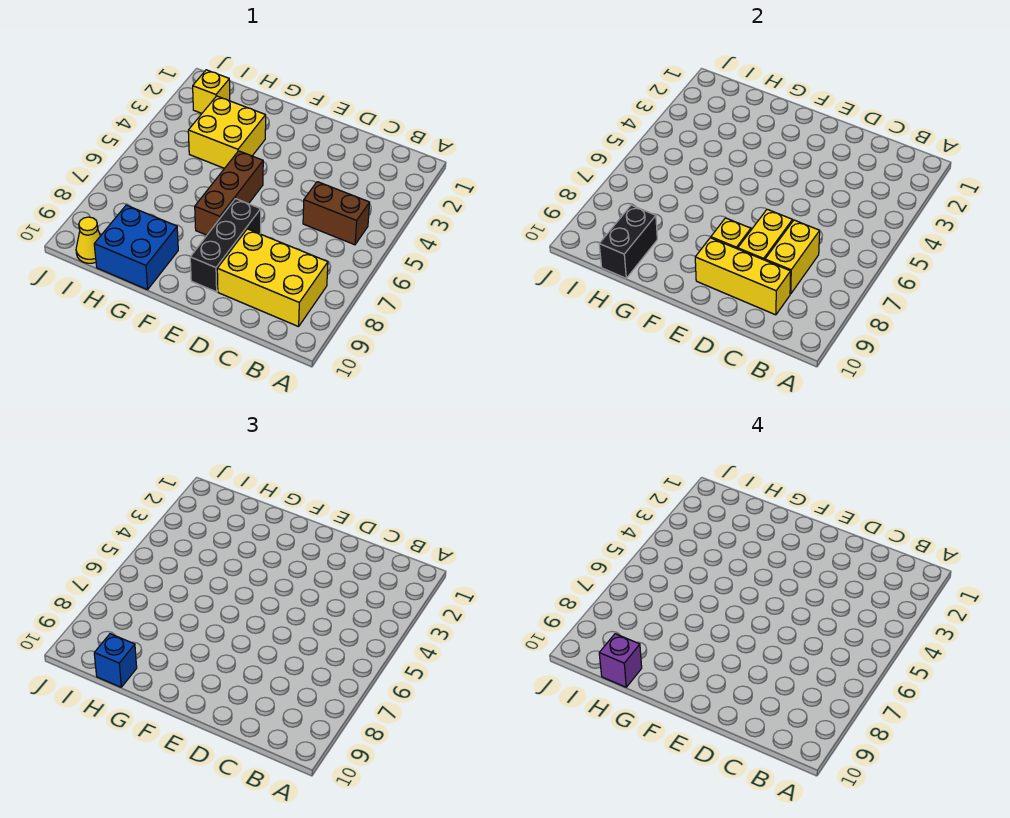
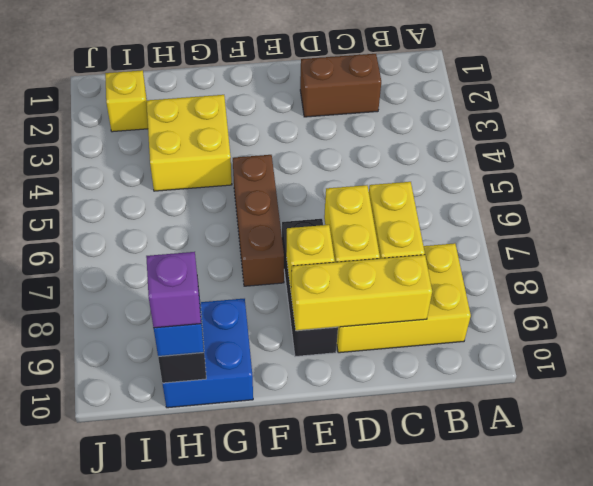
brown 1x2 brick [303,182,370,245] -> brown 1x2 brick moved to [300,54,381,117]
yellow 1x1 cone [76,217,100,263] -> none

